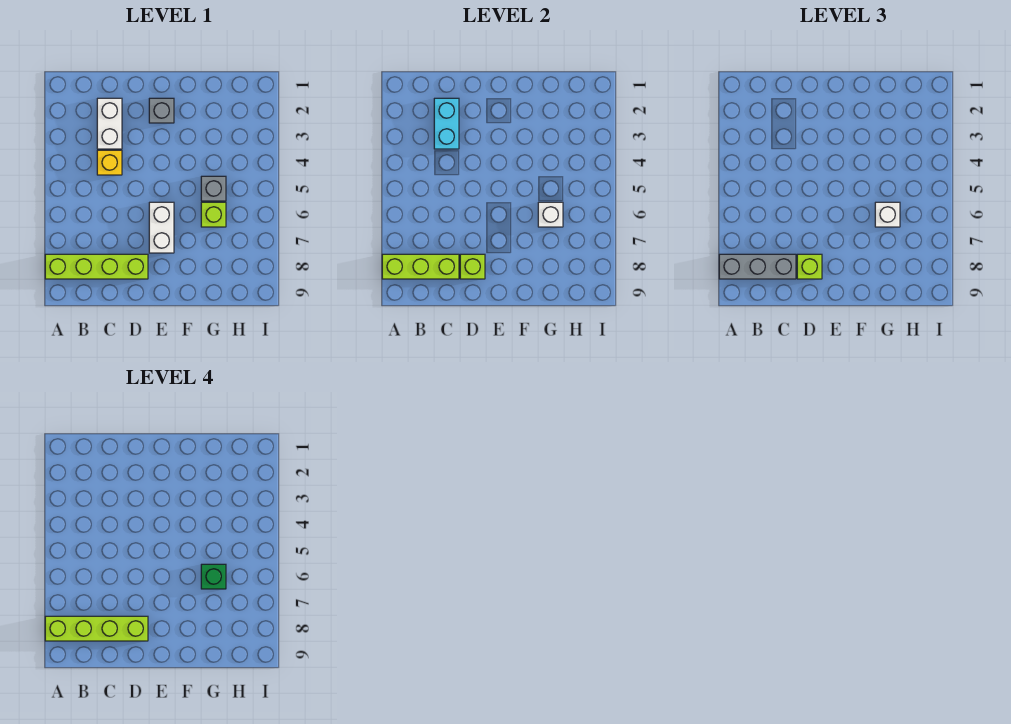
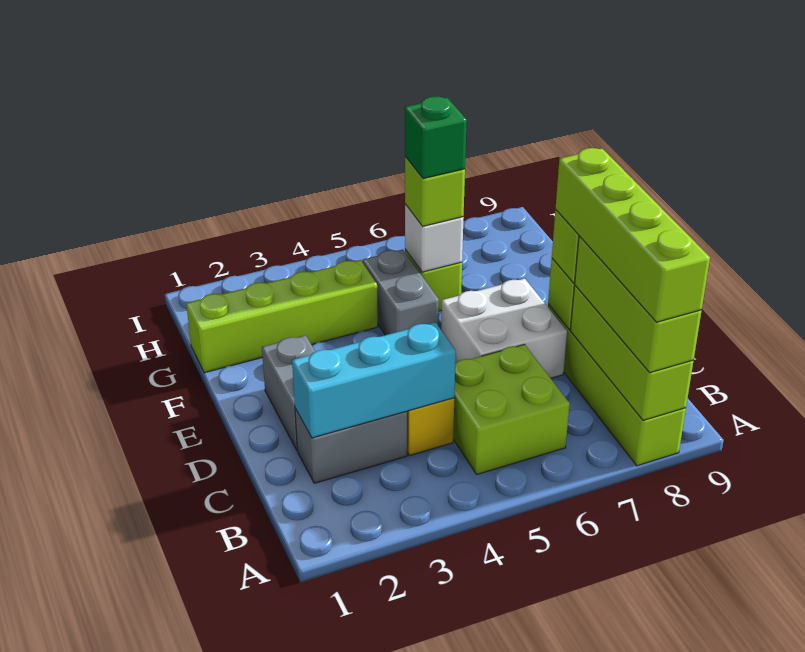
grey 1x3 brick [719,254,796,279] -> lime 1x3 brick [575,236,702,373]
none -> lime 2x2 brick [453,344,570,474]
white 1x2 brick [97,98,122,149] -> grey 1x2 brick [295,408,407,483]
cyan 1x2 brick [434,98,459,149] -> cyan 1x3 brick [292,322,456,438]
grey 1x1 brick [149,98,174,123] -> grey 1x2 brick [262,335,315,450]
white 1x2 brick [149,202,174,253] -> white 2x2 brick [441,279,567,378]
none -> lime 1x4 brick [186,260,378,373]
grey 1x1 brick [201,176,226,201] -> grey 1x2 brick [363,250,439,335]
white 1x1 brick [875,202,900,227] -> lime 1x1 brick [405,157,465,226]

